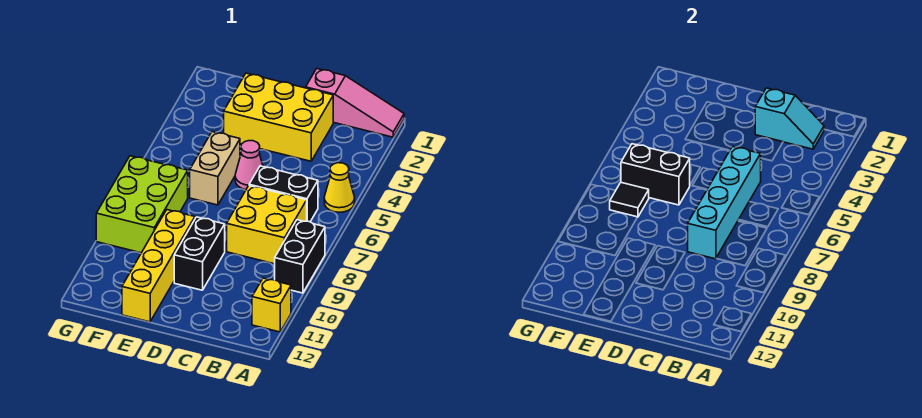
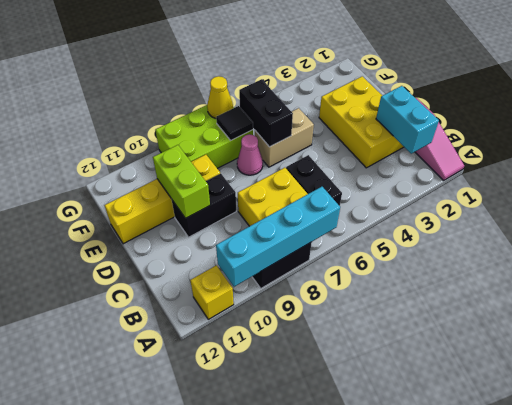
yellow 1x1 cone [324,163,355,212] -> yellow 1x1 cone moved to [207,76,233,118]
cyan 1x2 slope [755,88,824,149] -> cyan 1x2 brick [376,86,439,154]
cyan 1x4 brick [688,147,761,259] -> cyan 1x4 brick moved to [216,187,340,287]
pink 1x1 cone [235,141,263,190] -> pink 1x1 cone moved to [237,134,263,175]
none -> lime 1x2 brick [153,145,210,218]

